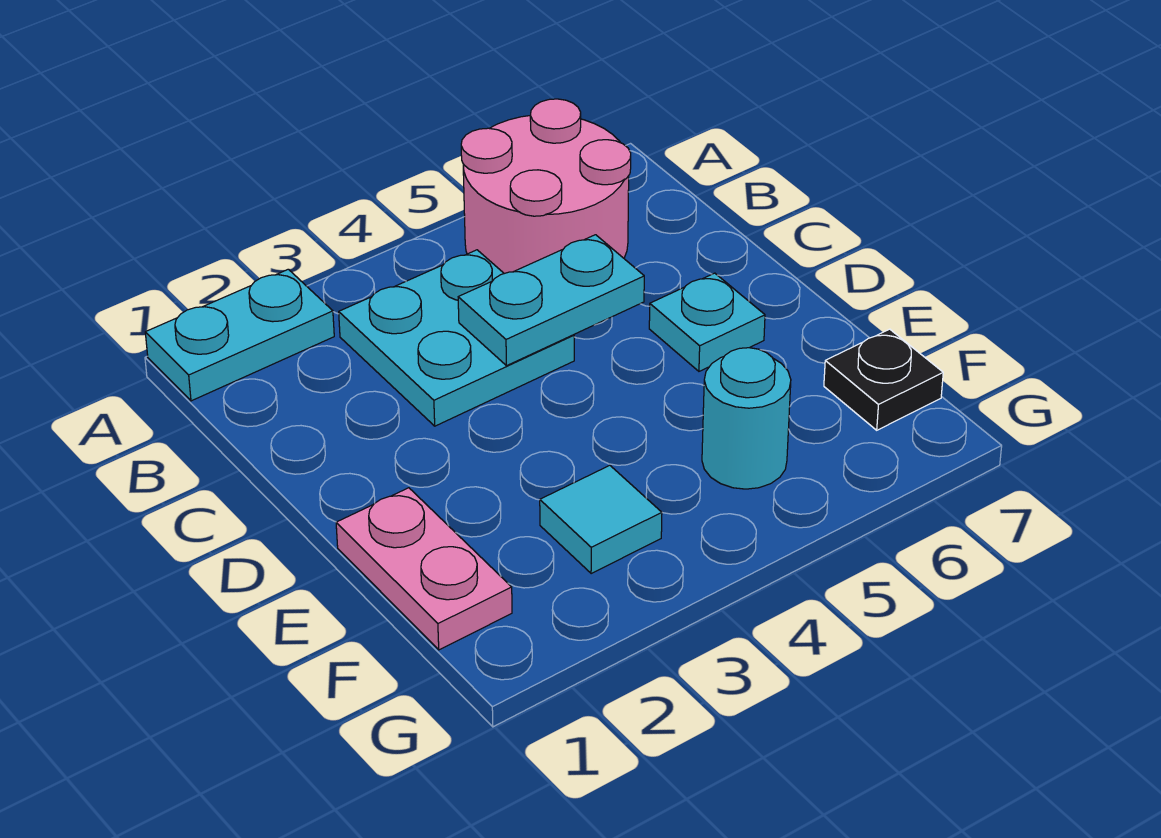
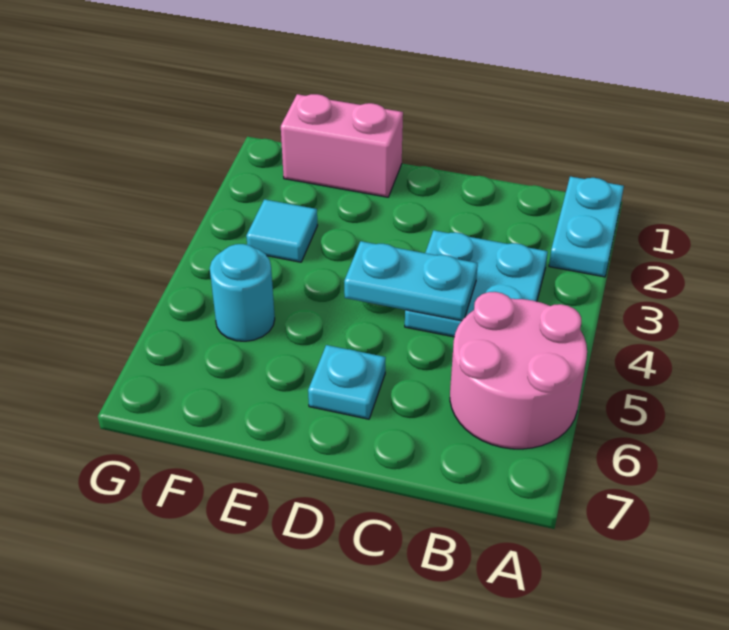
cyan 1x2 plate [458,235,644,366] -> cyan 1x2 plate turned to [344,241,478,321]
pink 1x2 plate [336,488,512,650] -> pink 1x2 brick [281,94,403,197]
black 1x1 plate [824,329,943,430] -> none

